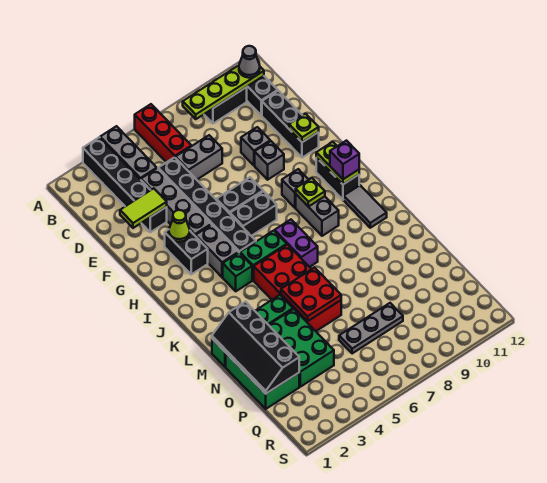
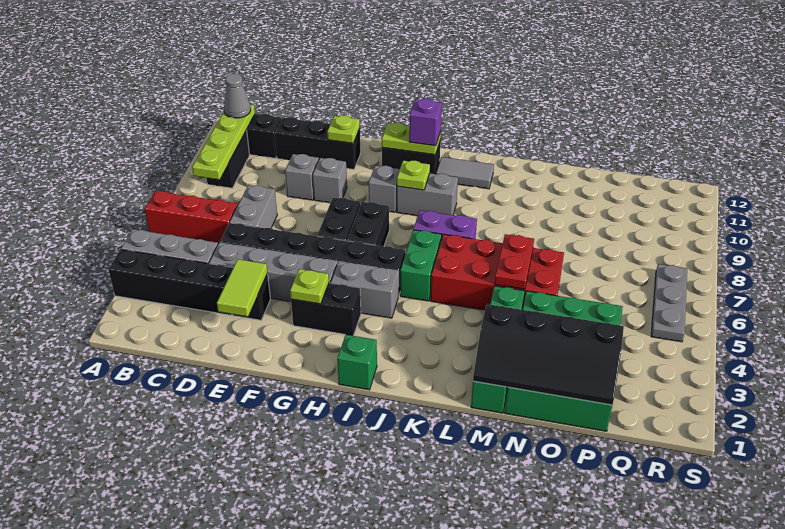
lime 1x1 cone [169,210,190,242] -> lime 1x1 plate [290,269,329,304]
green 1x1 brick [223,253,252,291] -> green 1x1 brick moved to [337,335,377,390]
red 2x2 plate [281,268,341,321] -> red 1x2 plate [495,234,534,289]
grey 1x3 plate [339,303,403,354] -> grey 1x3 plate moved to [651,264,687,342]

